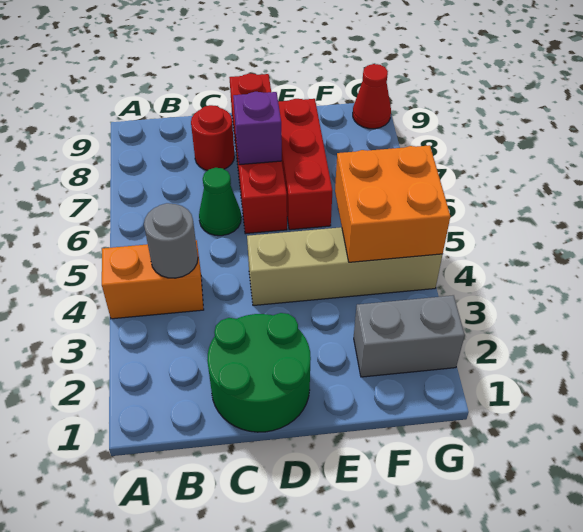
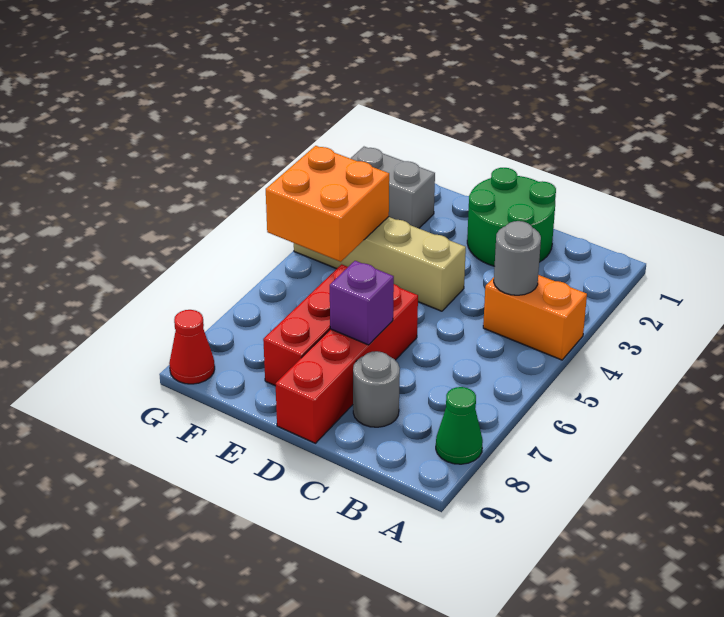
green 1x1 cone [199,168,241,236] -> green 1x1 cone moved to [436,387,483,464]
red 1x1 round brick [191,105,234,170] -> grey 1x1 round brick [353,351,400,427]

